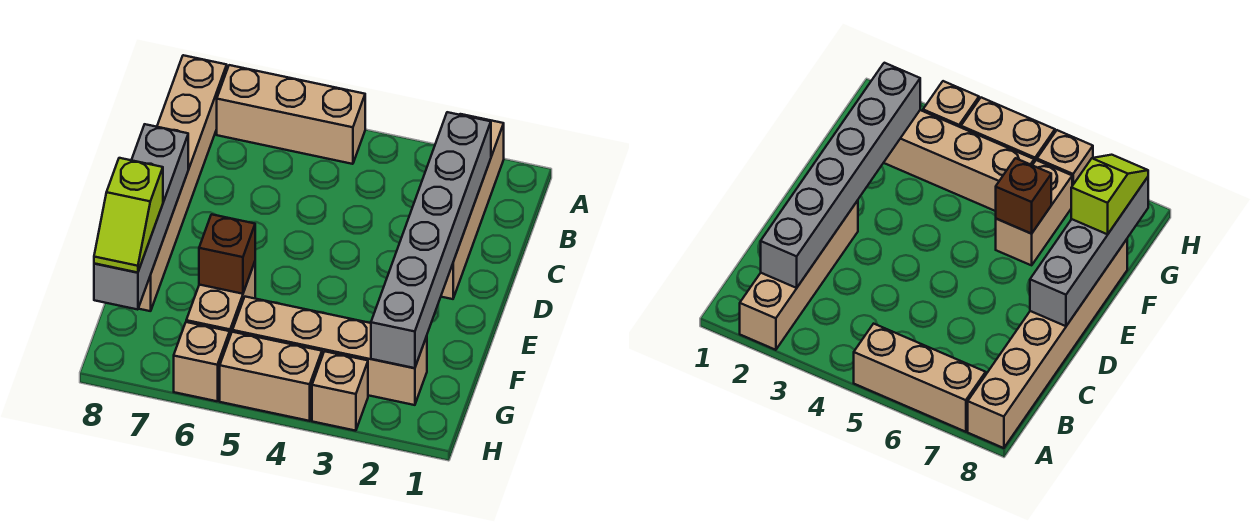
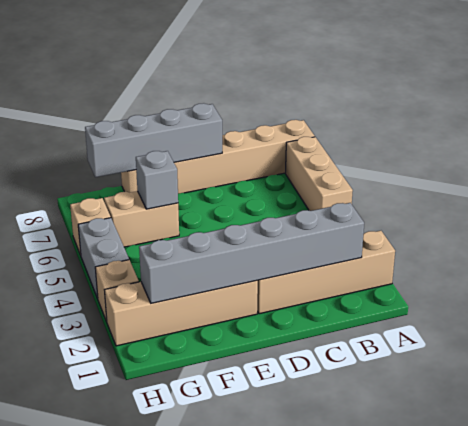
brown 1x1 brick [199,214,255,294] -> grey 1x1 brick [136,151,178,209]
lime 1x2 slope [94,158,163,273] -> none
tan 1x4 brick [232,297,427,405] -> tan 1x4 brick turned to [105,281,258,346]
tan 1x2 brick [220,332,322,421] -> grey 1x2 brick [78,218,129,299]

